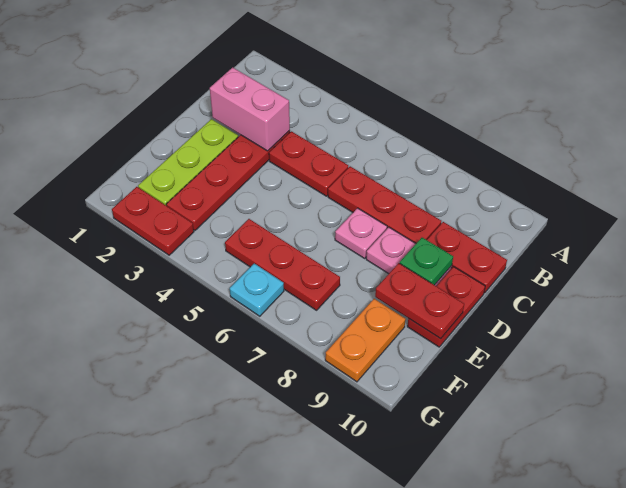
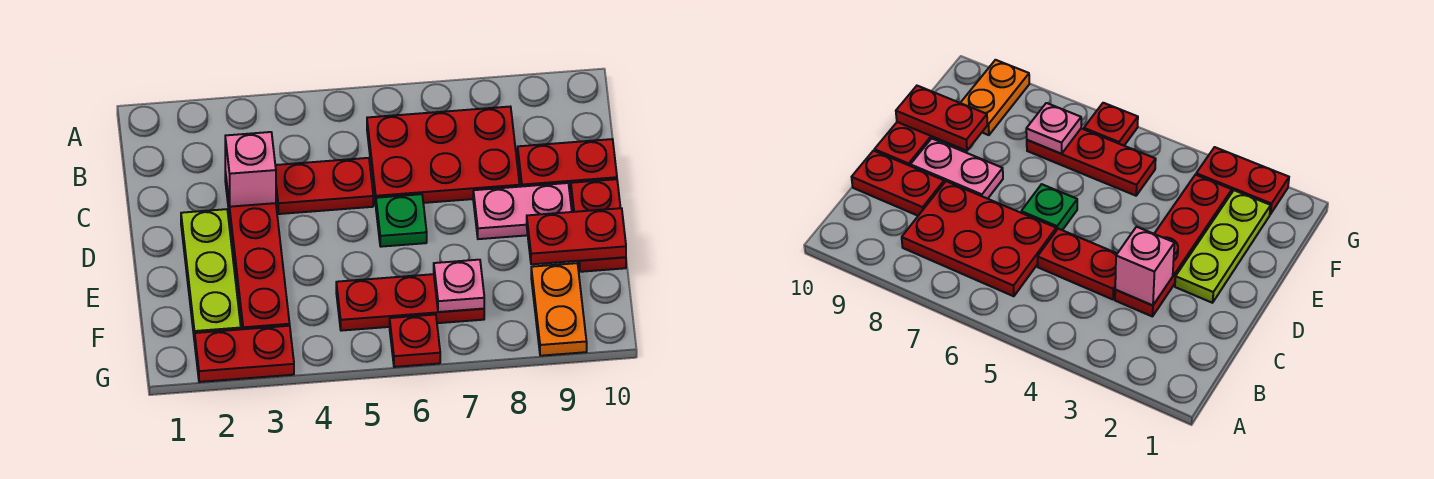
pink 1x2 brick [210,67,290,151] -> pink 1x1 brick [225,132,276,207]
red 1x3 plate [328,166,441,243] -> red 2x3 plate [367,107,520,204]
pink 1x1 plate [335,208,387,258] -> pink 1x1 plate moved to [434,260,484,312]
green 1x1 plate [400,238,453,285] -> green 1x1 plate moved to [376,194,427,247]
cyan 1x1 plate [230,264,284,316] -> red 1x1 plate [390,315,440,367]

